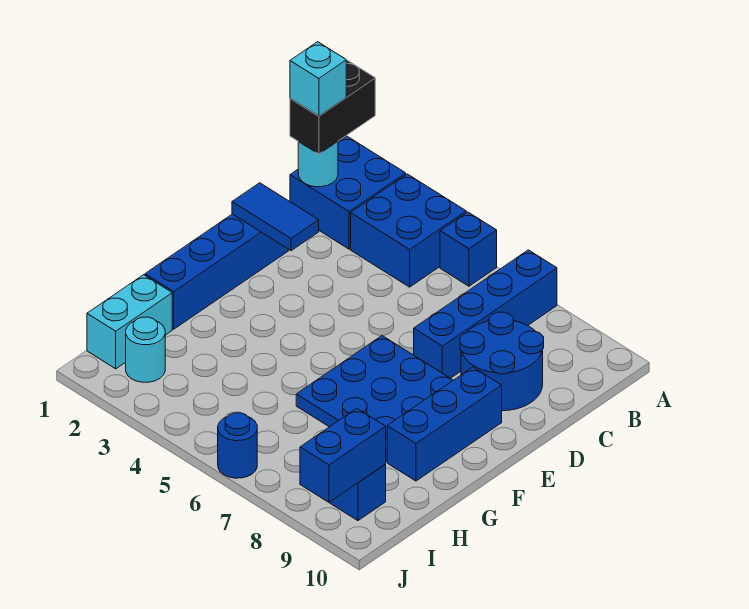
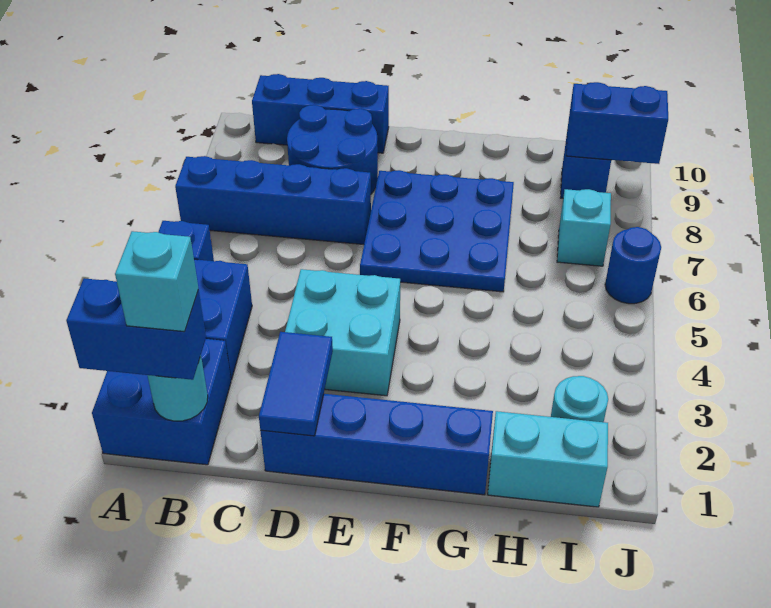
black 1x2 brick [290,60,375,154] -> blue 1x2 brick [66,278,206,380]
none -> cyan 2x2 brick [285,269,400,396]
blue 1x3 brick [387,367,502,481] -> blue 1x3 brick moved to [252,74,389,153]
none -> cyan 1x1 brick [557,189,611,266]

